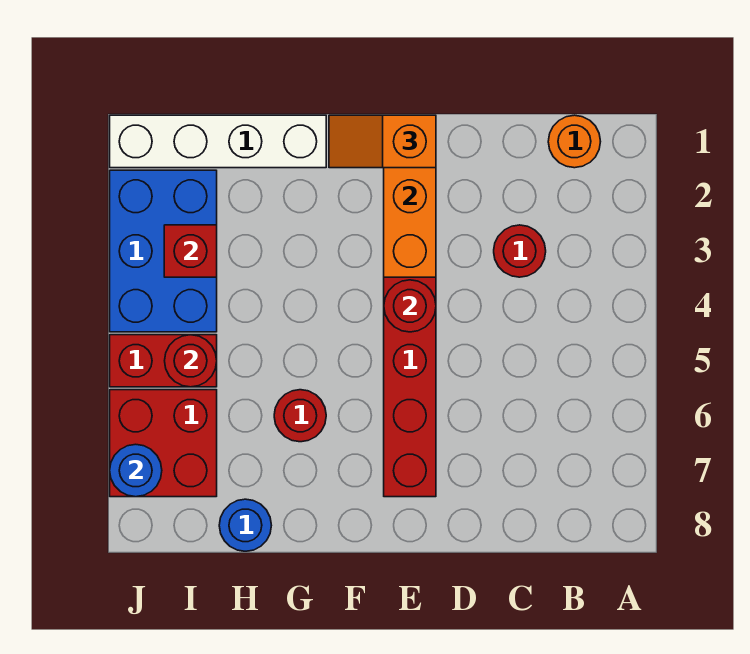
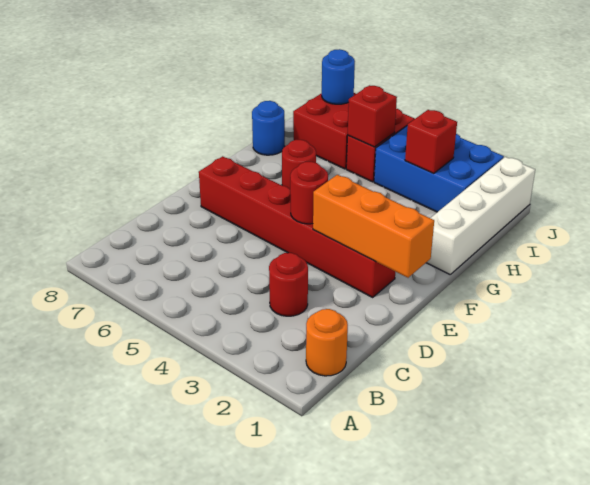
orange 1x2 slope [329,115,436,168] -> none
red 1x1 round brick [165,335,217,387] -> red 1x1 brick [348,85,397,147]

